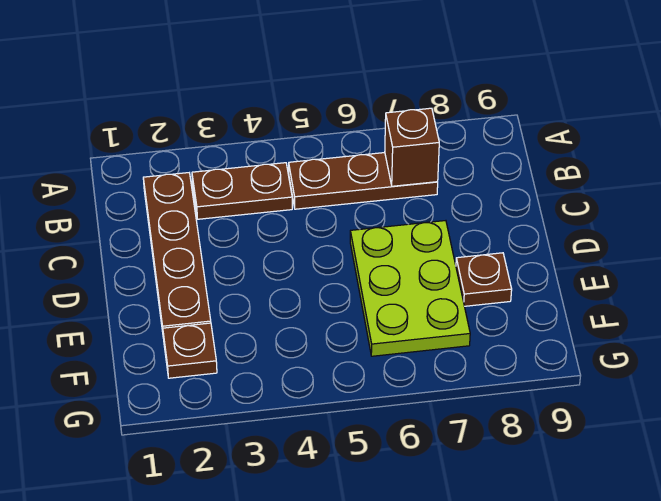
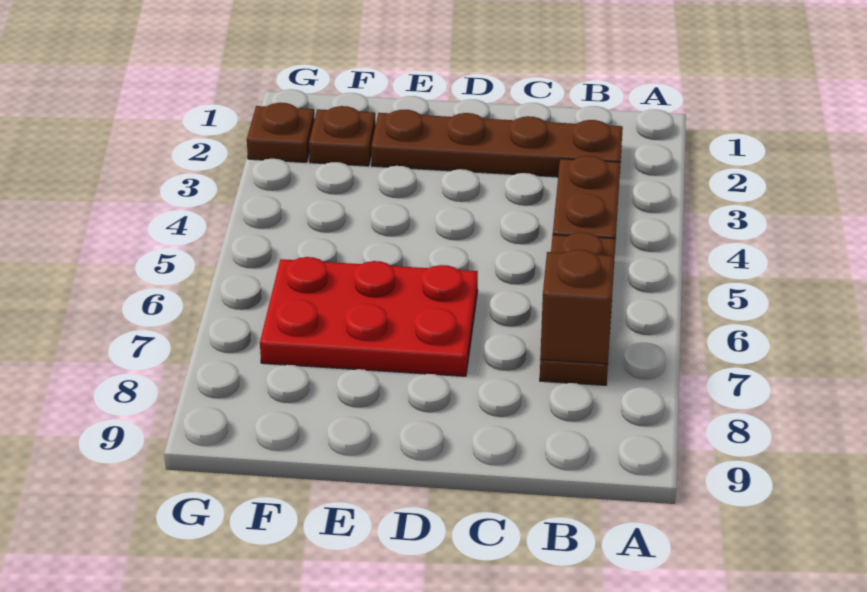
lime 2x3 plate [350,221,470,356] -> red 2x3 plate [260,257,478,376]
brown 1x1 plate [456,253,512,306] -> brown 1x1 plate moved to [247,103,315,162]

